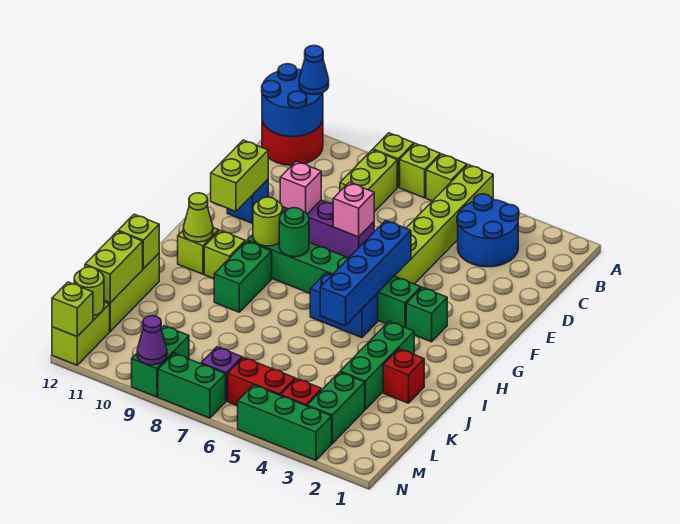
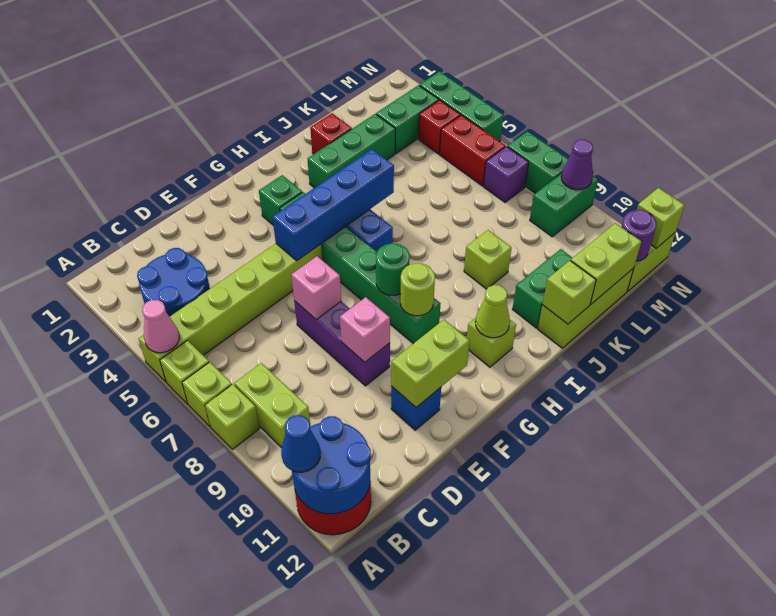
none -> pink 1x1 cone [142,300,179,353]
lime 1x2 brick [340,150,397,212] -> lime 1x2 brick turned to [234,363,310,448]
green 1x2 brick [214,241,272,312] -> green 1x2 brick moved to [513,249,572,328]
lime 1x1 brick [204,230,245,279] -> lime 1x1 brick moved to [464,230,511,289]
lime 1x1 round brick [74,267,104,316] -> purple 1x1 round brick [622,210,657,261]

